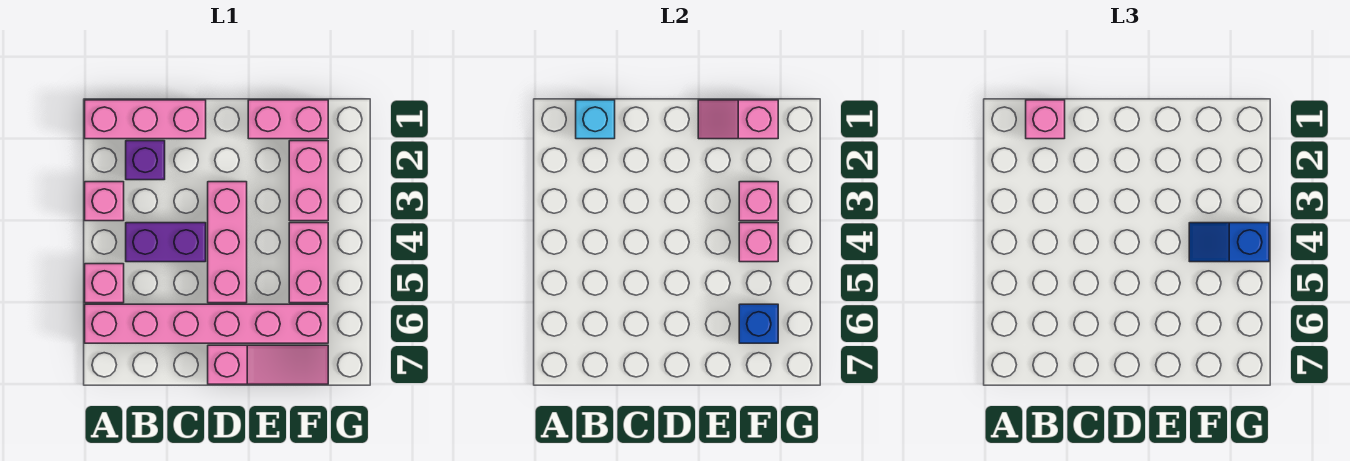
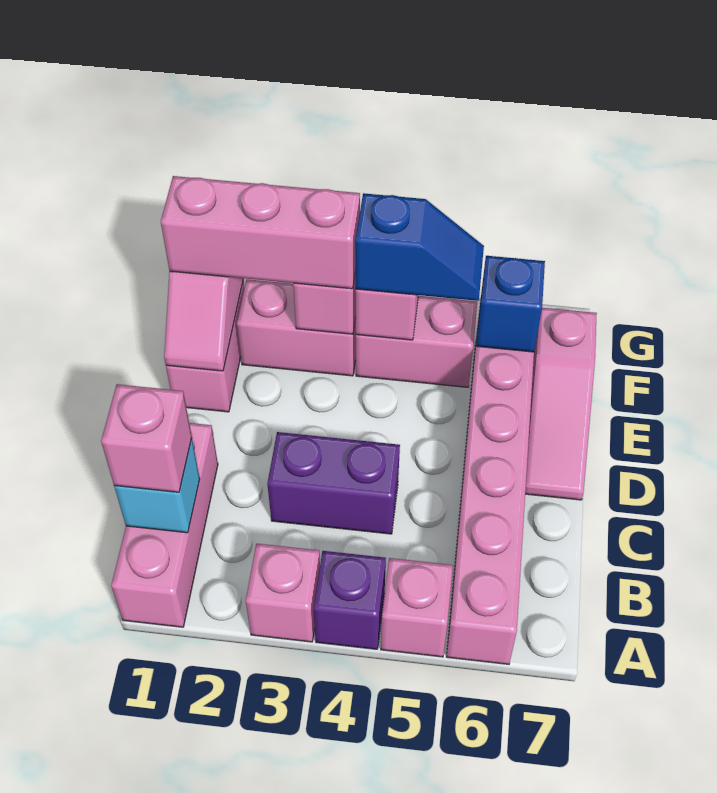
purple 1x1 brick [126,141,165,180] -> purple 1x1 brick moved to [314,551,386,649]
purple 1x2 brick [126,223,206,262] -> purple 1x2 brick turned to [267,432,400,534]
pink 1x3 brick [208,182,247,303] -> pink 1x3 brick moved to [161,176,360,289]
pink 1x3 slope [208,345,328,384] -> pink 1x3 slope turned to [525,308,597,500]
blue 1x2 slope [1189,223,1269,262] -> blue 1x2 slope turned to [355,193,484,301]

